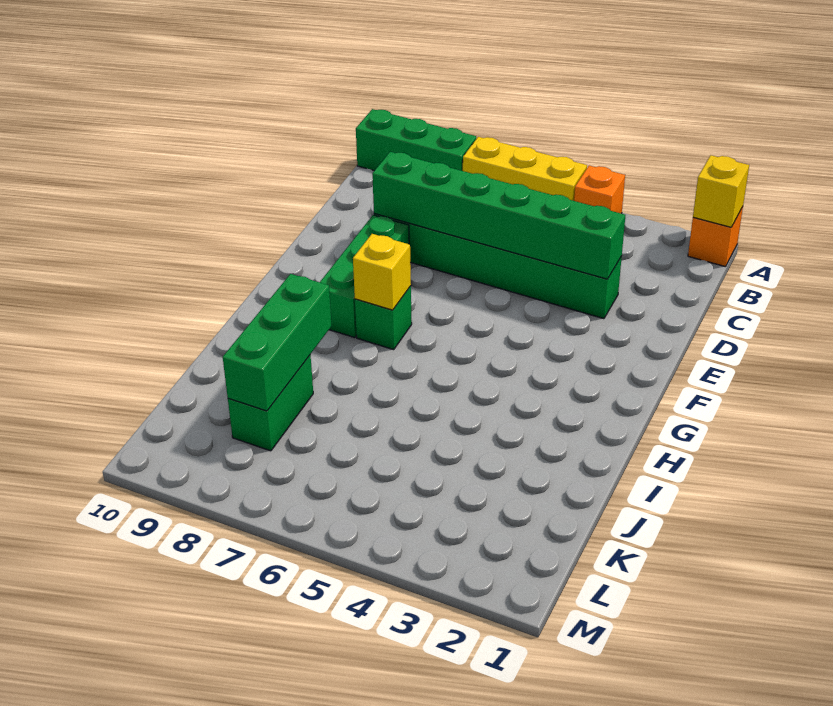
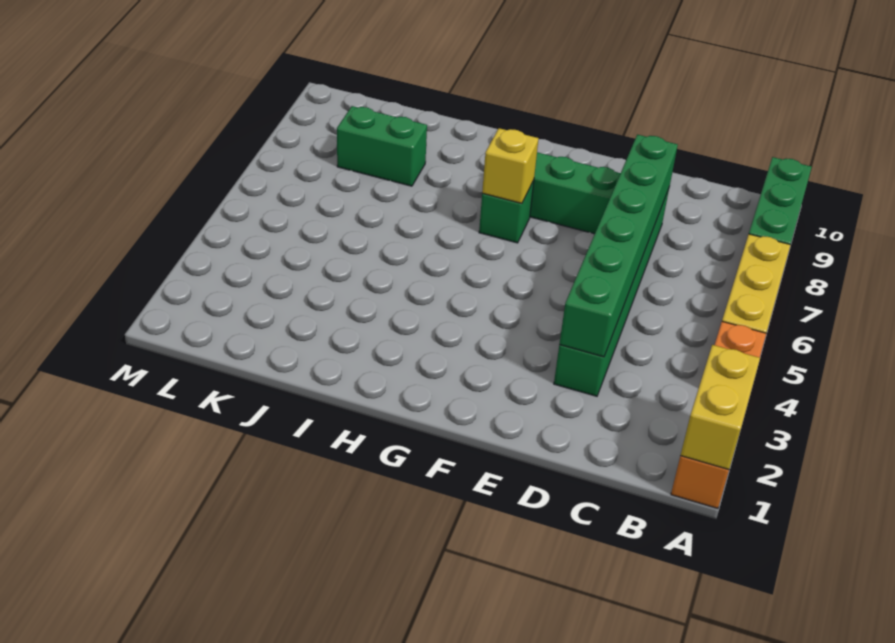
yellow 1x1 brick [693,155,749,227] -> yellow 1x2 brick [681,345,760,470]
green 1x3 brick [223,274,332,411] -> none

